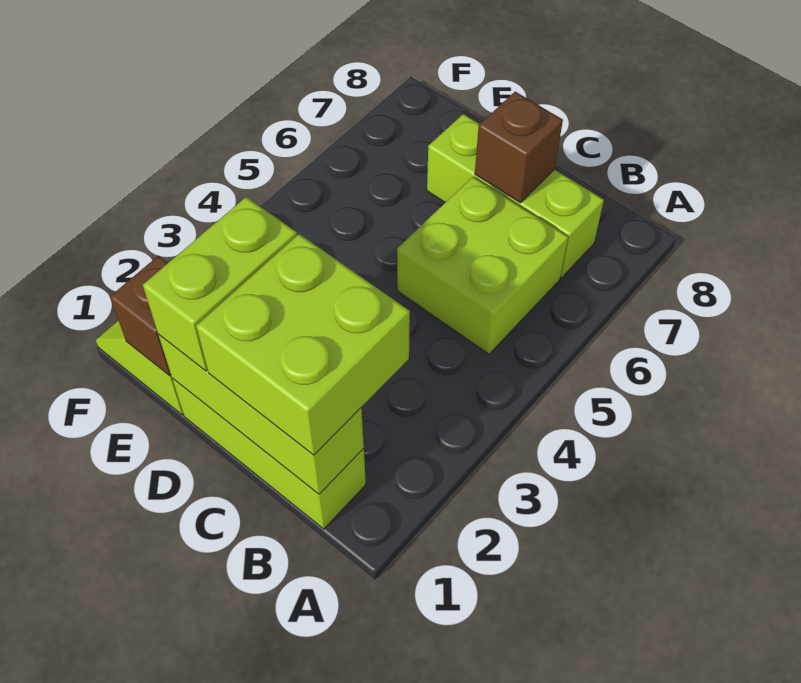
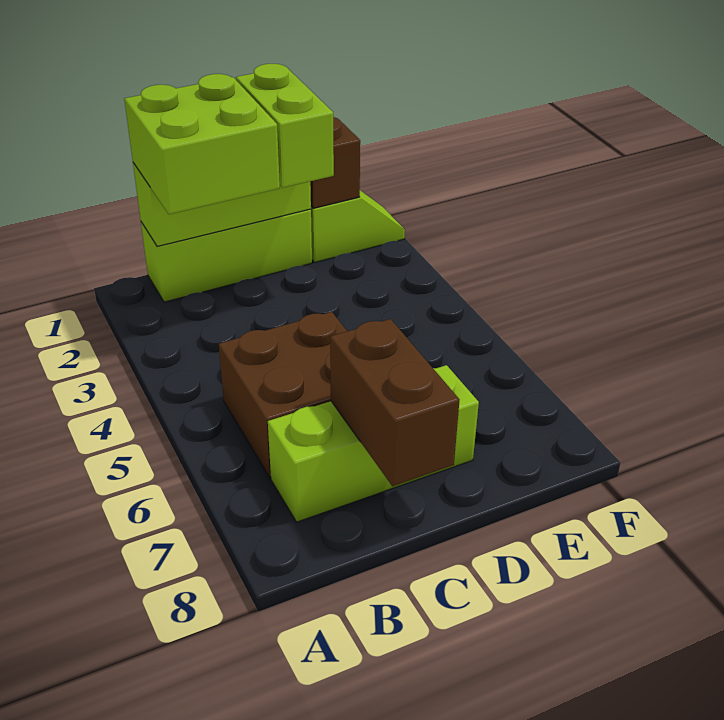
lime 2x2 brick [397,177,568,354] -> brown 2x2 brick [219,312,347,478]
brown 1x1 brick [475,92,563,203] -> brown 1x2 brick [330,319,459,486]

